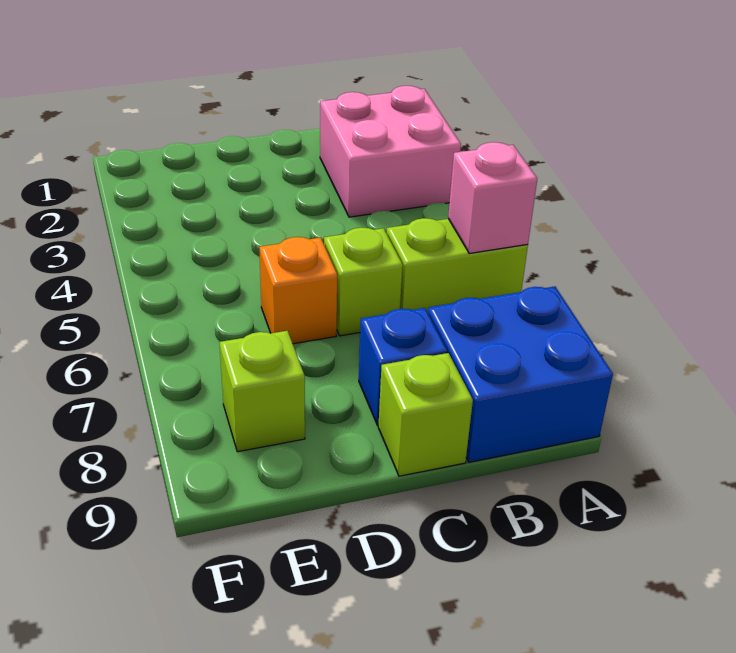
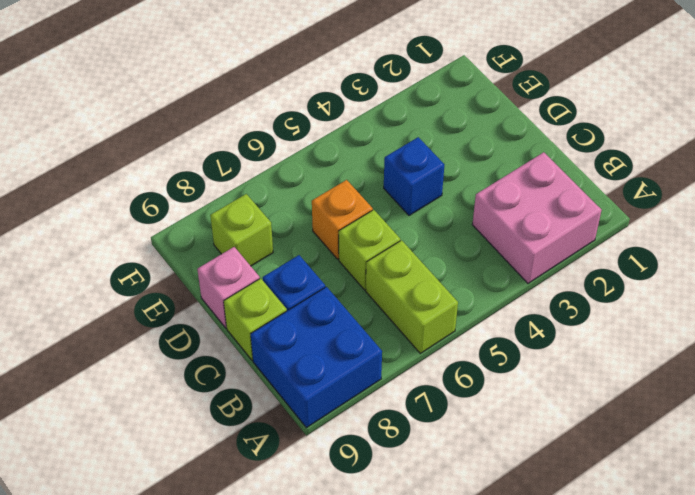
pink 1x1 brick [448,142,537,253] -> pink 1x1 brick moved to [197,247,260,328]
none -> blue 1x1 brick [384,137,444,215]

